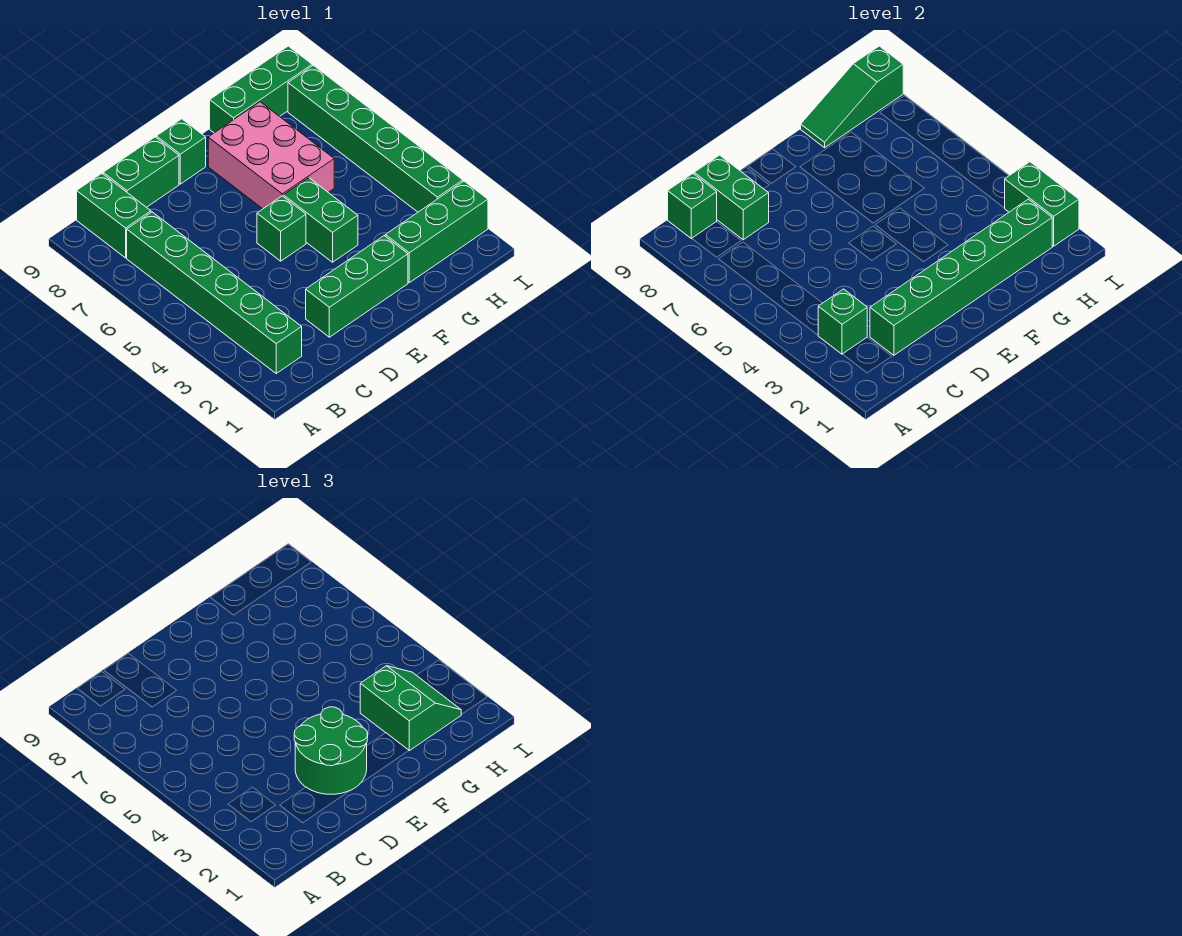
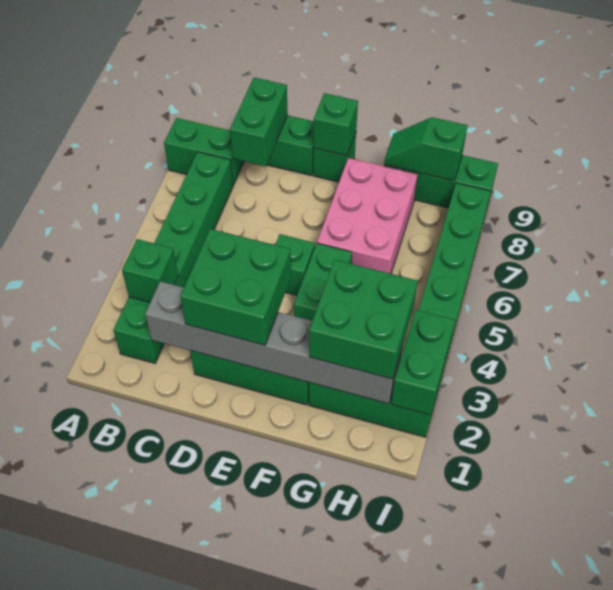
green 1x2 brick [77,174,151,258] -> green 1x2 brick turned to [164,118,244,186]
green 1x1 brick [668,174,717,239] -> green 1x1 brick moved to [314,93,358,156]
green 1x6 brick [870,199,1052,355] -> grey 1x6 brick [145,282,402,404]
green 2x2 round brick [294,707,368,794] -> green 2x2 brick [180,229,291,345]
green 2x2 slope [360,666,461,751] -> green 2x2 brick [309,260,418,379]
green 1x3 slope [801,46,903,148] -> green 1x2 slope [384,117,468,181]

